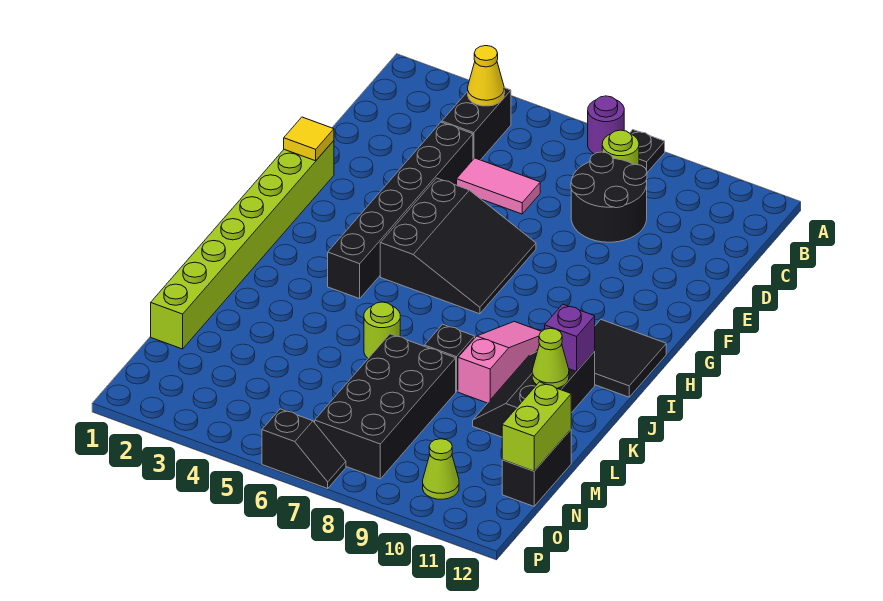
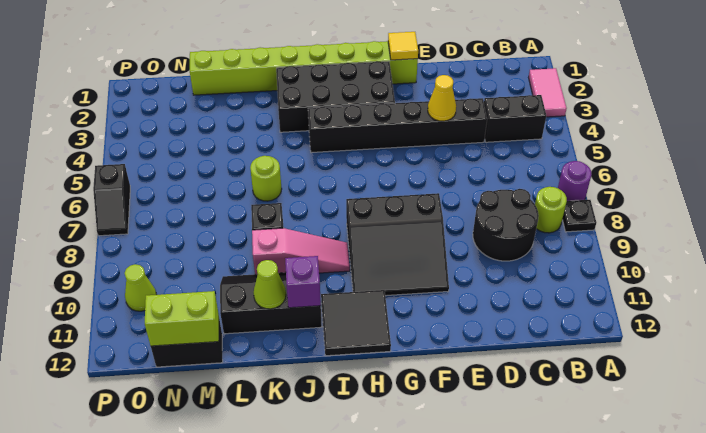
yellow 1x1 cone [468,46,504,106] -> yellow 1x1 cone moved to [428,75,456,121]
pink 1x2 tile [457,158,540,214] -> pink 1x2 tile moved to [529,68,567,117]
black 3x3 slope [380,178,536,314] -> black 3x3 slope moved to [346,193,449,296]
black 2x4 brick [315,334,456,479] -> black 2x4 brick moved to [276,61,395,132]

